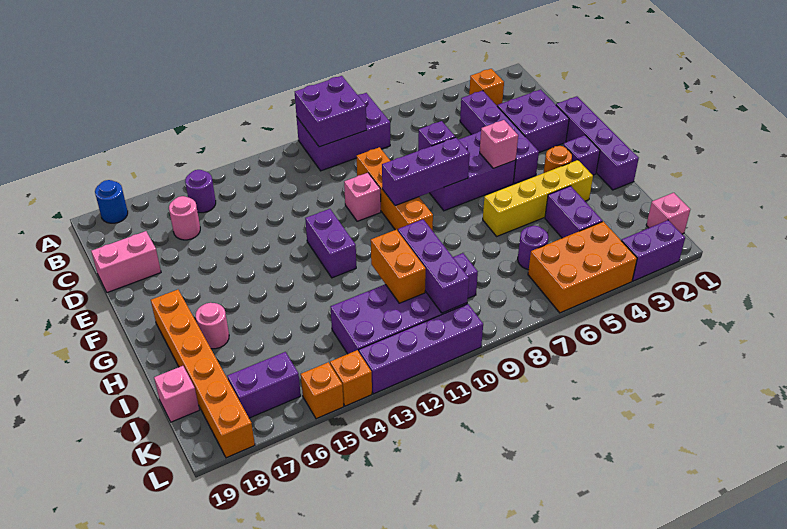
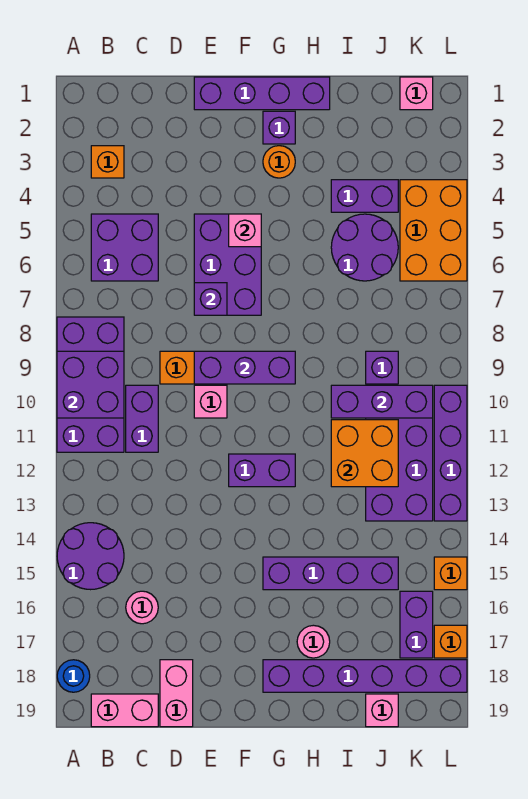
purple 2x3 brick [297,93,390,171] -> purple 2x4 brick [57,317,124,452]
purple 1x1 round brick [185,170,216,213] -> purple 2x2 round brick [57,523,124,590]
none -> pink 1x2 brick [91,694,158,727]
purple 1x4 brick [460,91,539,184] -> purple 1x4 brick moved to [263,557,398,590]
purple 2x2 brick [497,90,569,152] -> purple 2x2 brick moved to [91,214,158,281]
purple 1x3 brick [382,137,470,206] -> purple 1x3 brick turned to [194,351,295,384]
orange 1x6 brick [151,290,255,458] -> purple 1x6 brick [263,660,467,692]
yellow 1x4 brick [483,160,593,236] -> none
orange 1x2 brick [371,230,426,303] -> orange 2x2 brick [331,420,398,487]
purple 1x1 round brick [518,226,548,270] -> purple 2x2 round brick [331,214,398,281]
purple 1x2 brick [621,220,685,281] -> purple 1x2 brick moved to [126,385,158,452]
orange 1x1 brick [330,350,372,406] -> orange 1x1 brick moved to [434,625,467,658]

